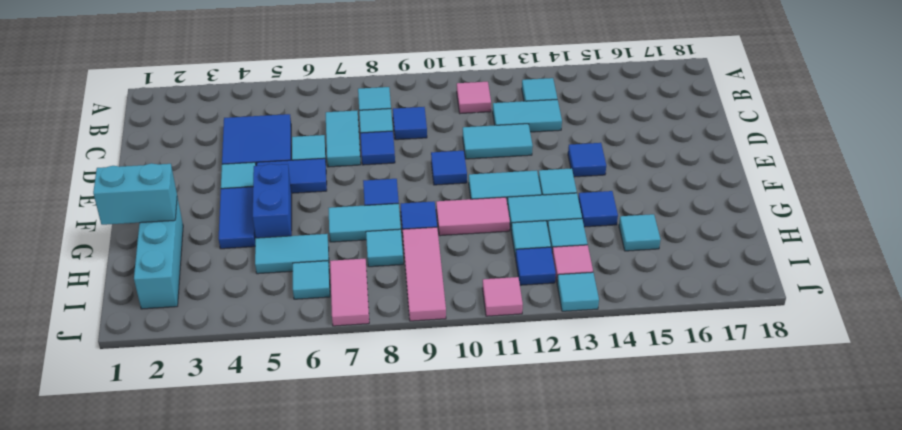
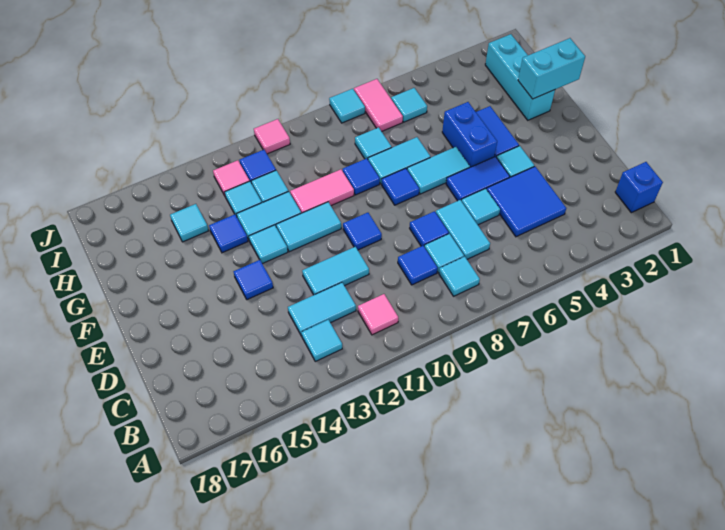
none -> blue 1x1 brick [615,162,663,213]
cyan 1x2 tile [255,234,329,274] -> cyan 1x2 tile moved to [407,147,470,194]
pink 1x3 tile [403,227,446,321] -> none
cyan 1x1 tile [557,272,599,311] -> cyan 1x1 tile moved to [329,89,365,123]

